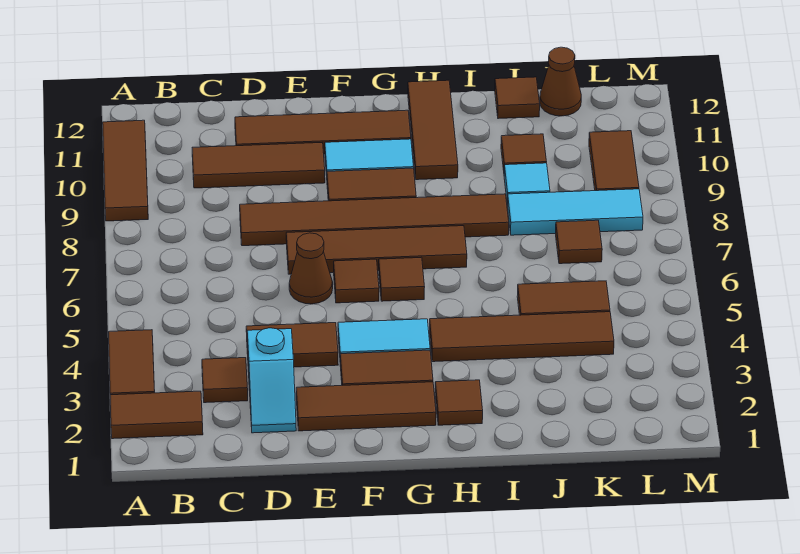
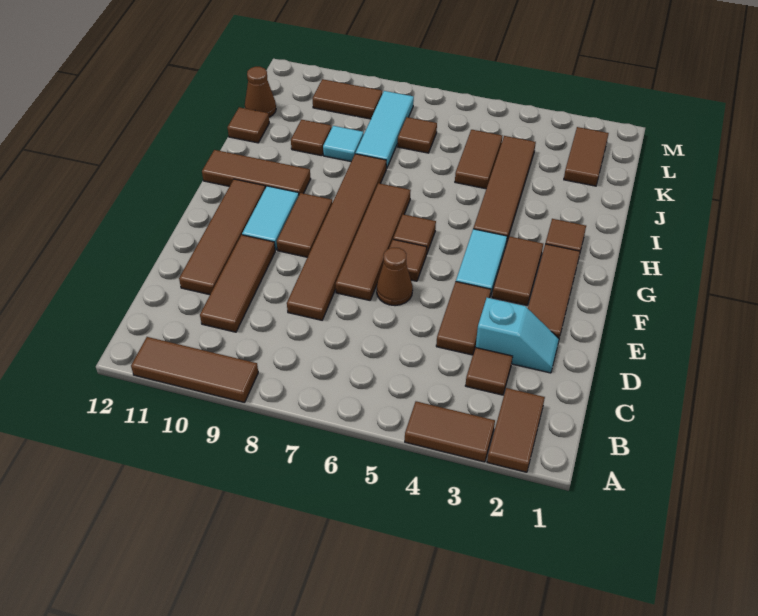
none -> brown 1x2 tile [564,127,609,186]

